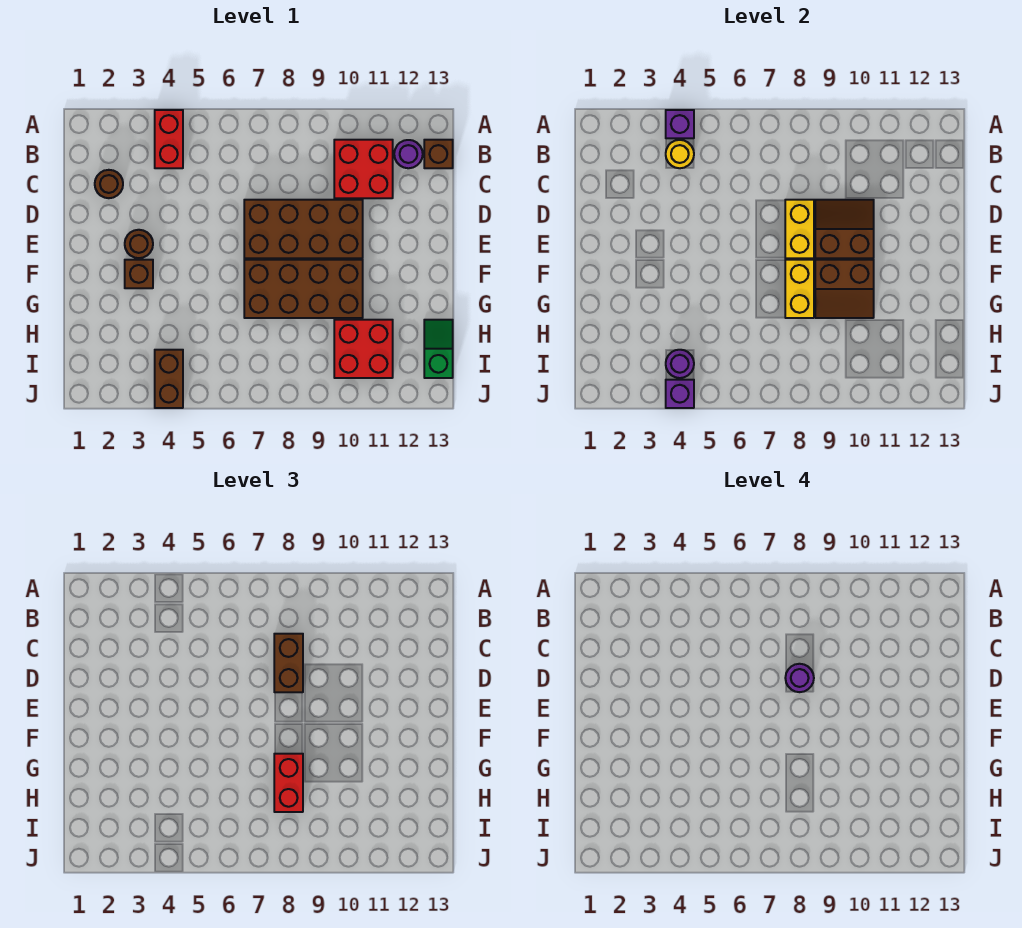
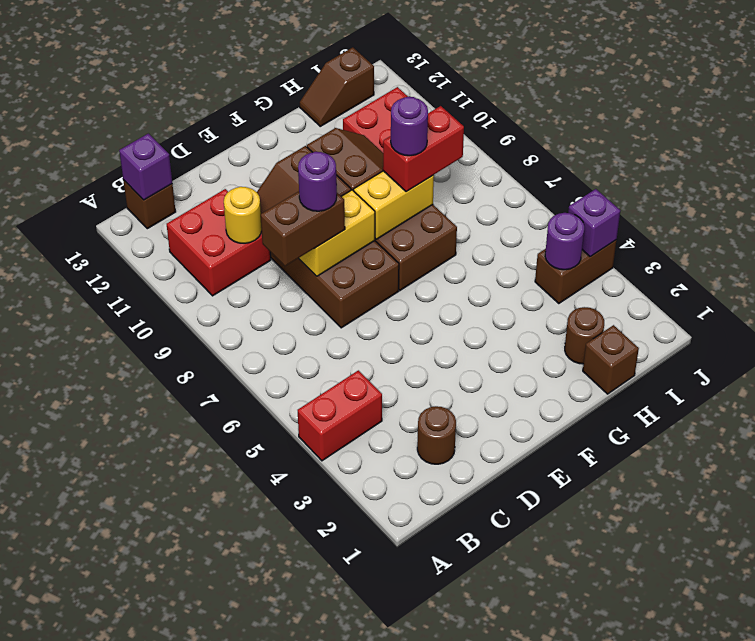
purple 1x1 brick [666,110,694,138] -> purple 1x1 brick moved to [119,134,172,200]
yellow 1x1 round brick [666,140,694,168] -> yellow 1x1 round brick moved to [224,187,262,244]
purple 1x1 round brick [394,140,423,168] -> purple 1x1 round brick moved to [391,97,428,156]
brown 1x1 round brick [125,230,153,258] -> brown 1x1 round brick moved to [565,307,604,364]
brown 1x1 brick [125,260,153,288] -> brown 1x1 brick moved to [583,325,639,394]
green 1x2 slope [424,320,453,378] -> brown 1x2 slope [300,47,374,126]

